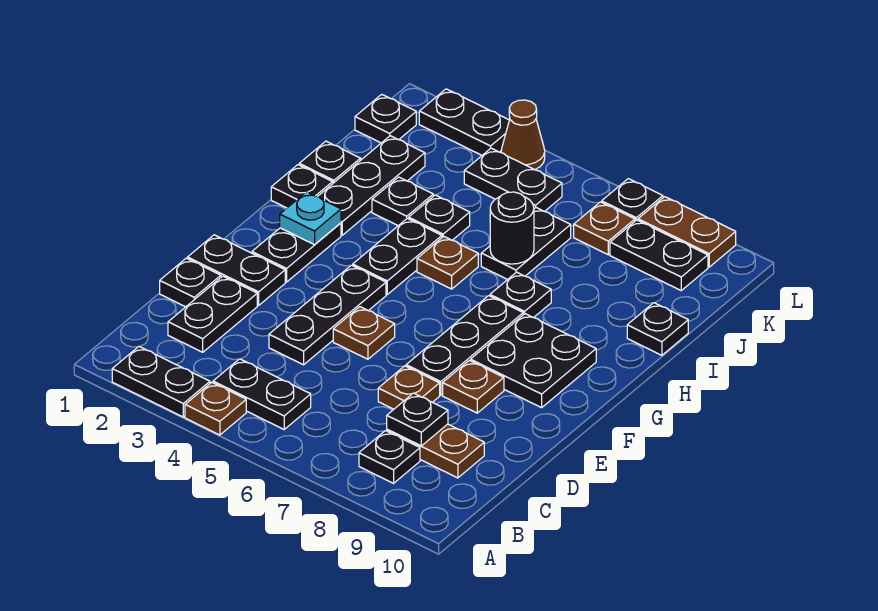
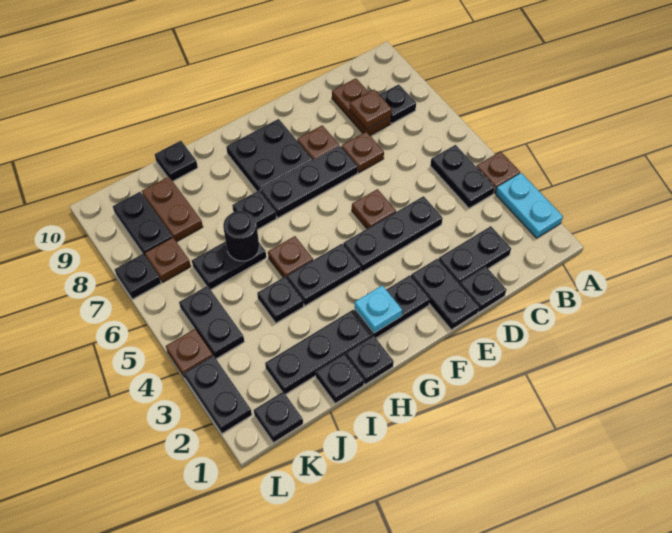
black 1x2 plate [112,346,210,417] -> cyan 1x2 plate [496,173,563,238]
black 1x1 plate [387,393,448,446] -> brown 1x1 plate [350,90,392,129]
black 1x1 plate [372,177,433,226] -> none
brown 1x1 cone [501,100,545,170] -> brown 1x1 plate [166,329,213,377]
brown 1x2 plate [638,197,736,267] -> brown 1x2 plate moved to [142,177,203,242]

